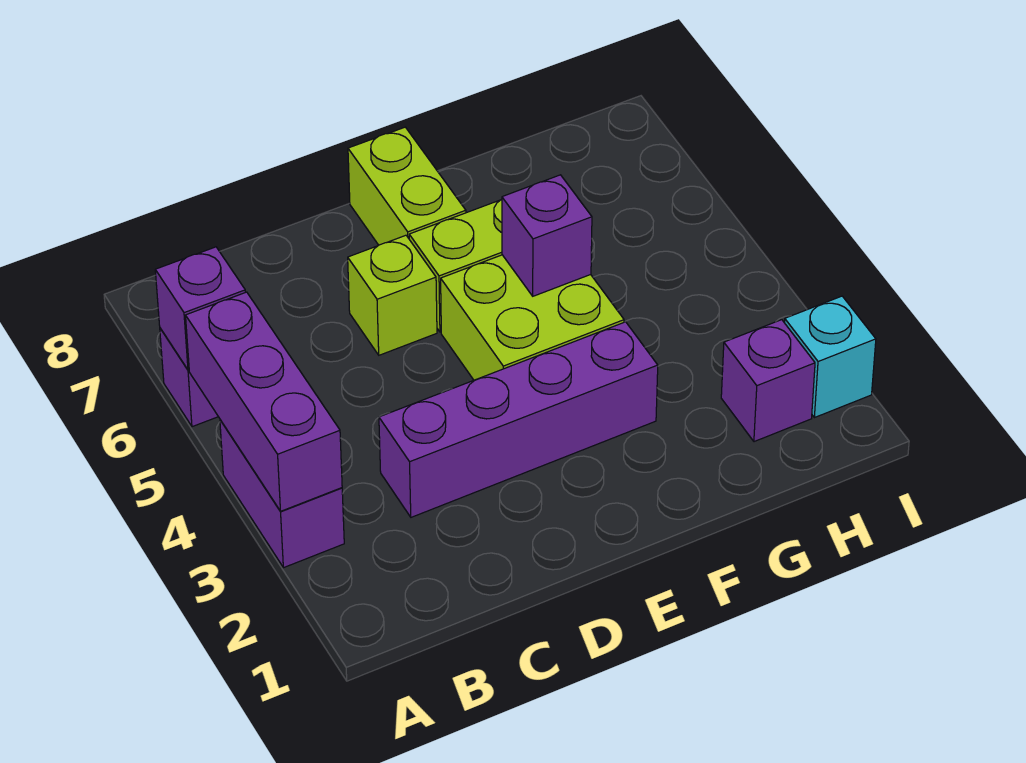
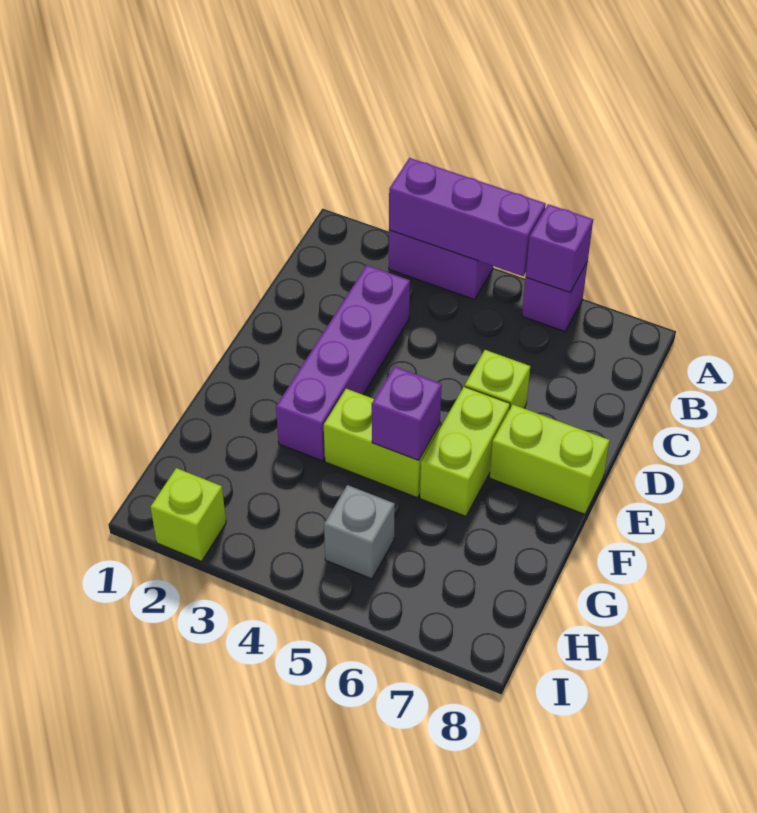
lime 2x2 brick [441,255,624,380] -> lime 1x2 brick [324,389,440,498]
purple 1x1 brick [721,320,815,442] -> none
none -> grey 1x1 brick [324,485,395,579]
cyan 1x1 brick [785,296,876,418] -> lime 1x1 brick [151,468,226,561]

